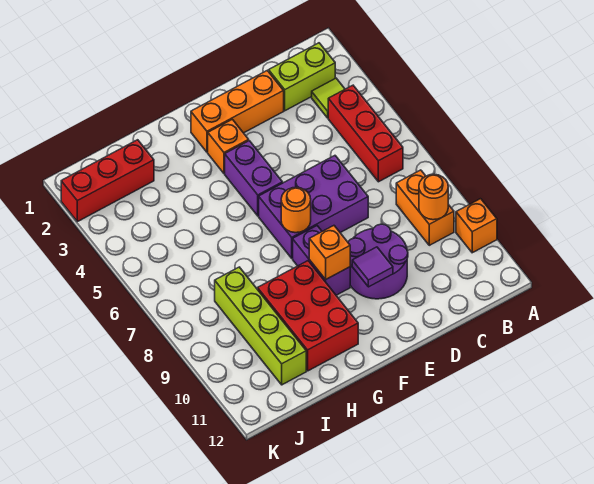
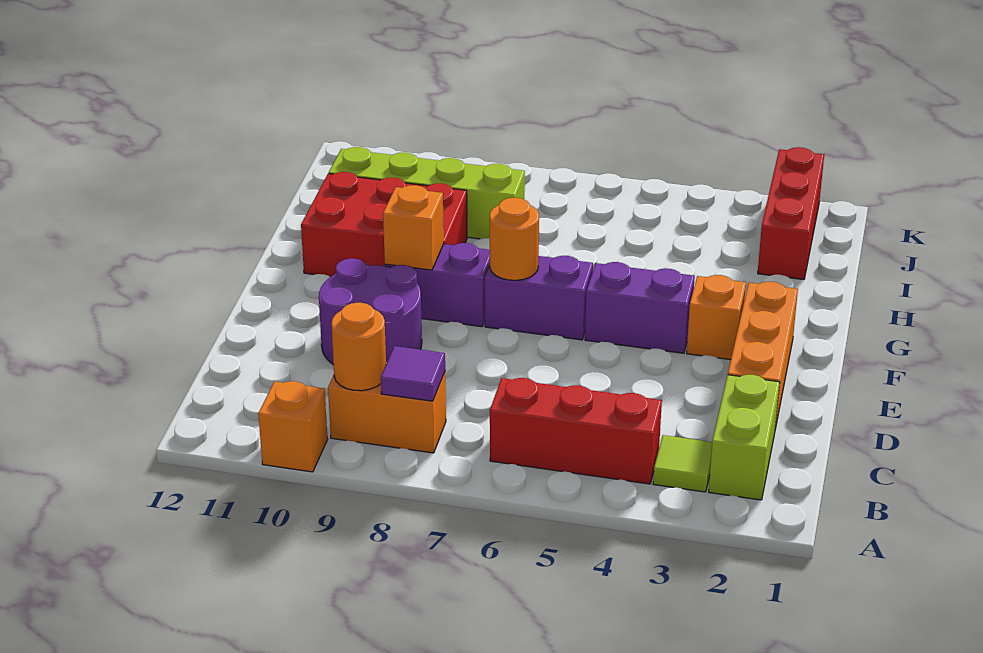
purple 2x3 brick [259,156,368,258] -> purple 1x2 brick [485,256,593,340]
purple 1x1 tile [352,247,393,287] -> purple 1x1 tile moved to [381,346,445,401]

